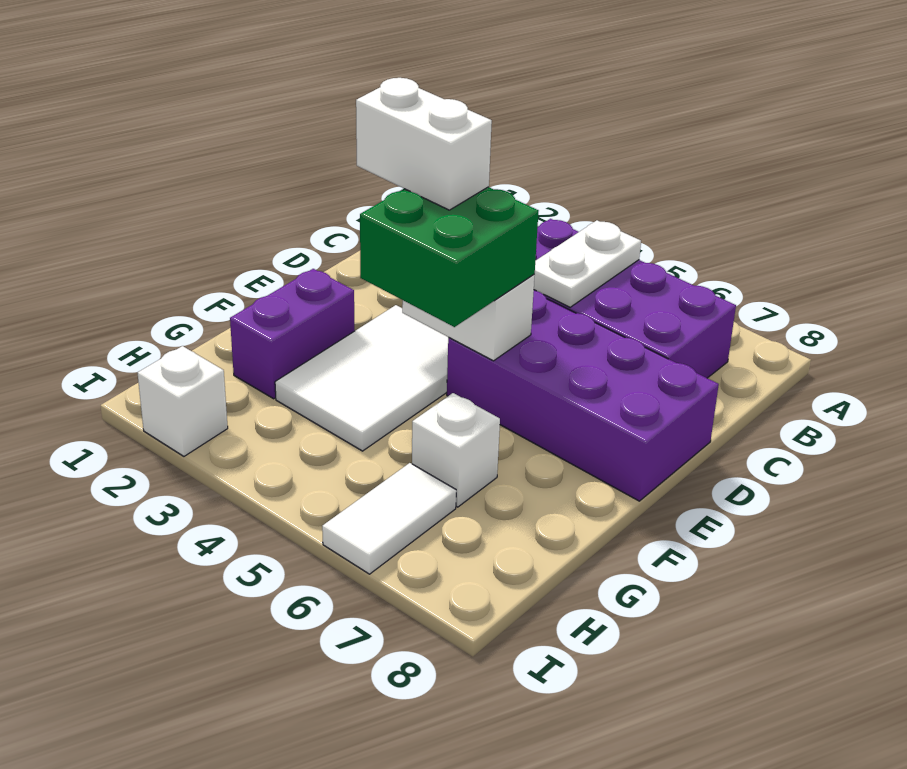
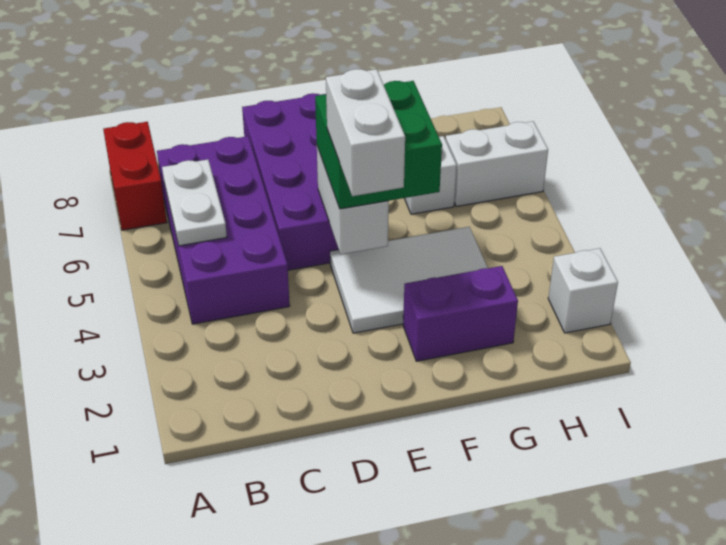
none -> red 1x2 brick [103,122,167,230]
white 1x2 plate [534,220,641,307] -> white 1x2 plate turned to [162,160,227,246]
white 1x2 tile [322,463,456,574] -> white 1x2 brick [445,121,548,206]

